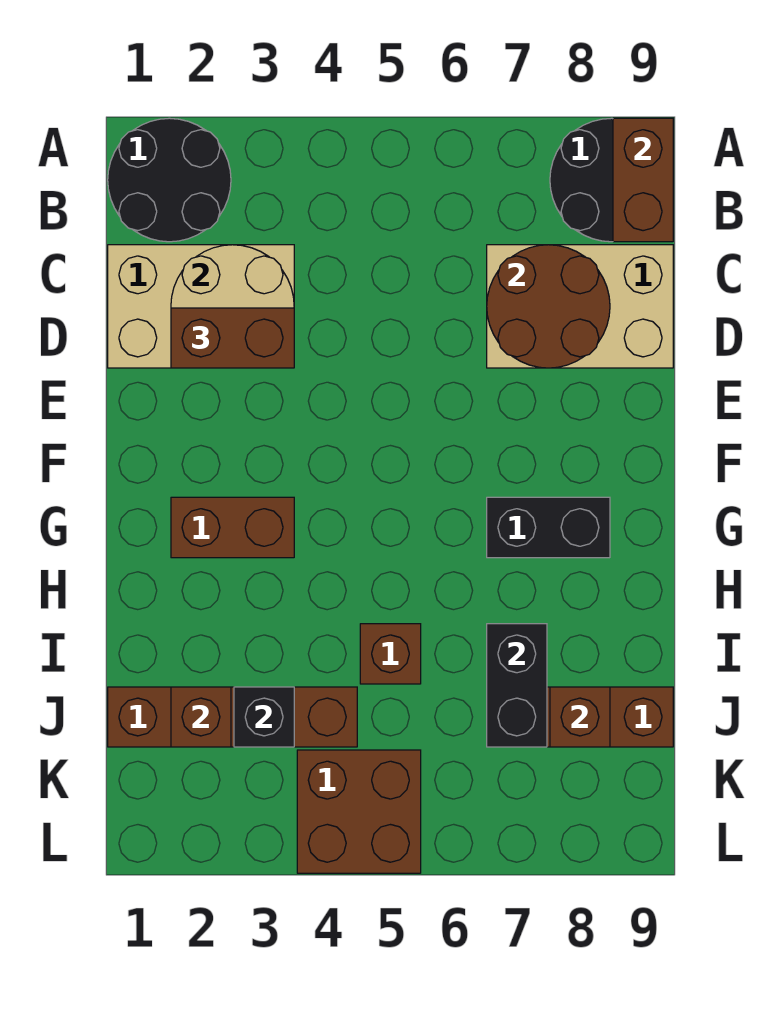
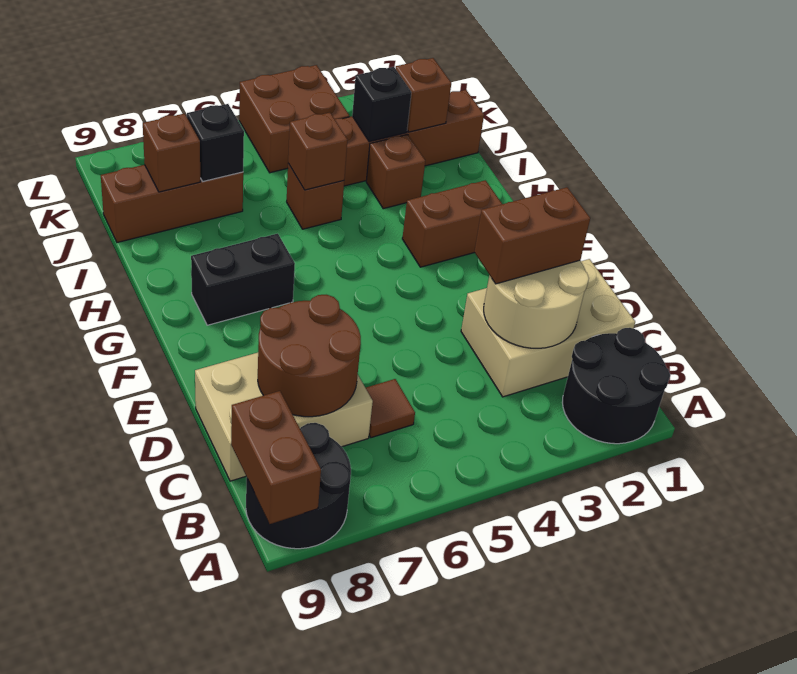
none -> brown 1x1 tile [366,379,415,438]
none -> brown 1x1 brick [366,134,425,209]
none -> brown 1x1 brick [288,113,347,190]
black 1x2 brick [487,624,547,747] -> black 1x1 brick [187,104,244,181]

